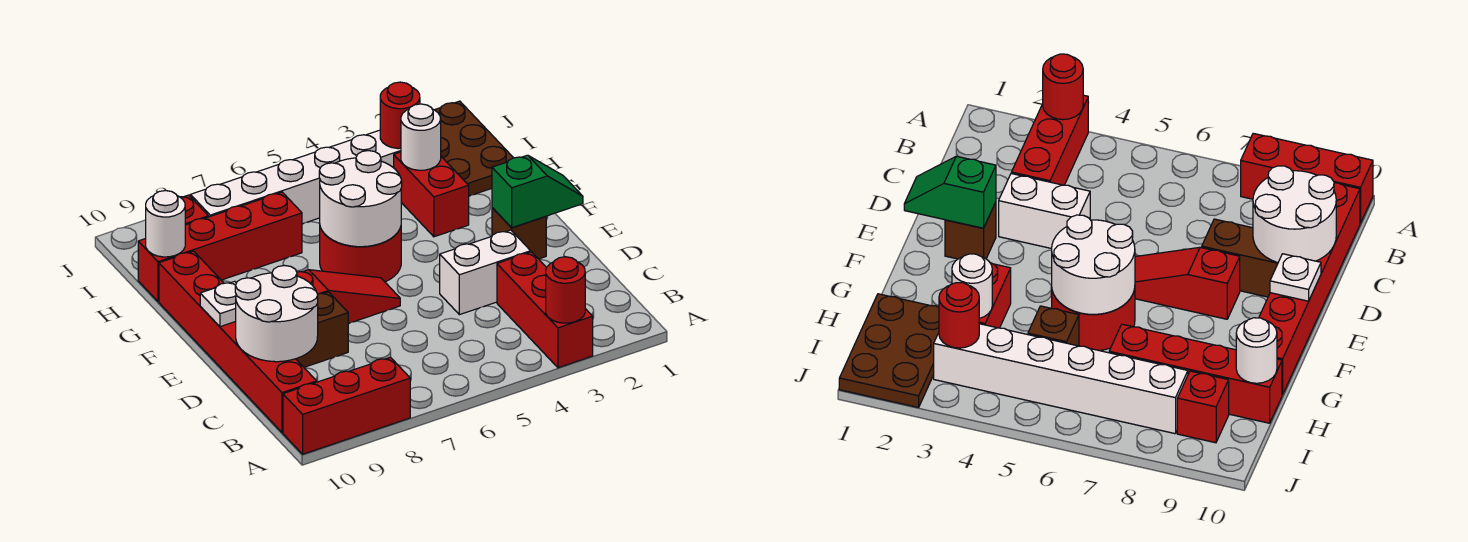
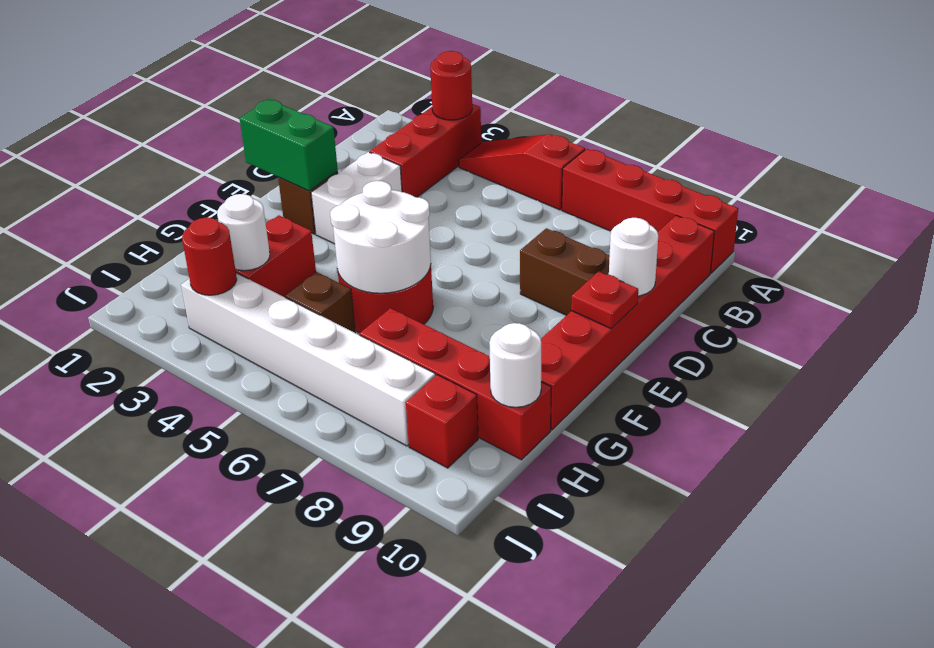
red 1x3 brick [283,357,410,454] -> red 1x4 brick [562,149,738,273]
white 2x2 round brick [235,266,318,362] -> white 1x1 round brick [609,218,658,296]
white 1x2 brick [440,230,531,315] -> white 1x2 brick turned to [311,152,402,244]
green 1x2 slope [492,155,583,228] -> green 1x2 brick [240,99,338,191]
red 1x3 slope [297,270,400,324] -> red 1x3 slope moved to [459,134,585,210]
white 1x1 plate [200,281,236,327] -> red 1x1 plate [571,271,638,329]
brown 2x3 plate [435,101,513,196] -> none

